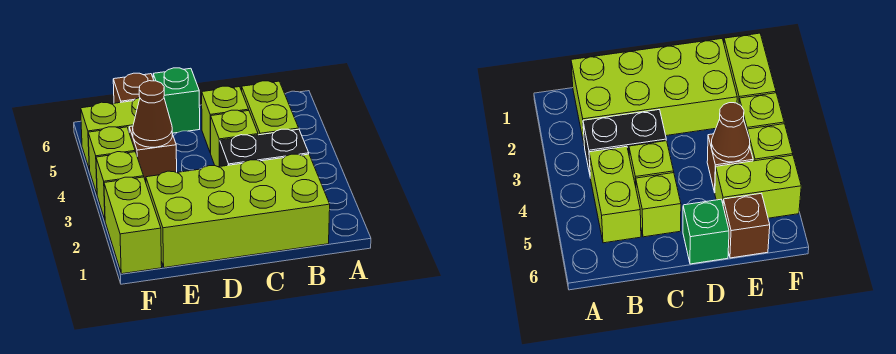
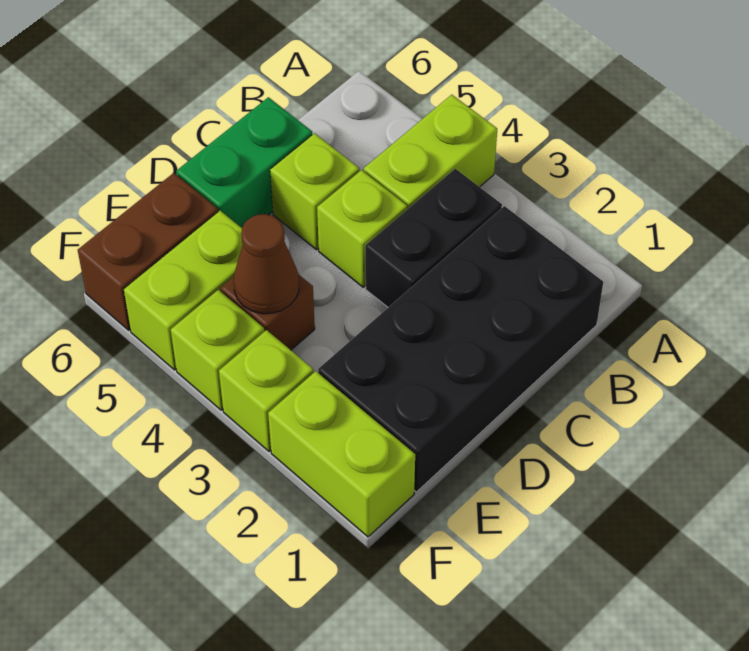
lime 2x4 brick [146,154,330,268] -> black 2x4 brick [318,206,603,492]
lime 1x2 brick [242,81,299,135] -> lime 1x2 brick turned to [364,95,497,209]
green 1x1 brick [153,68,200,133] -> green 1x2 brick [176,97,312,228]
brown 1x1 brick [113,73,154,103] -> brown 1x2 brick [78,173,218,330]

